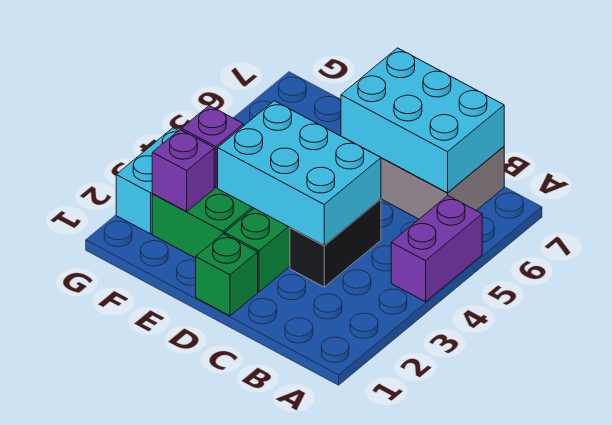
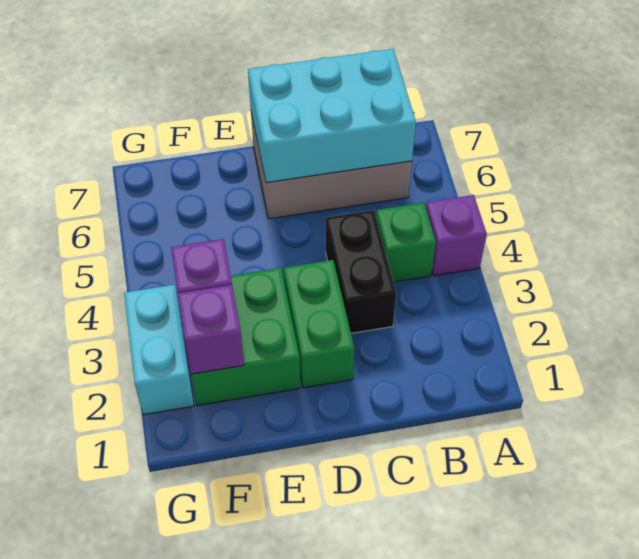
purple 1x2 brick [391,196,482,302] -> purple 1x1 brick [426,195,487,276]
cyan 2x3 brick [218,101,381,246] -> none
green 1x1 brick [196,234,258,316] -> green 1x1 brick moved to [376,203,436,282]

